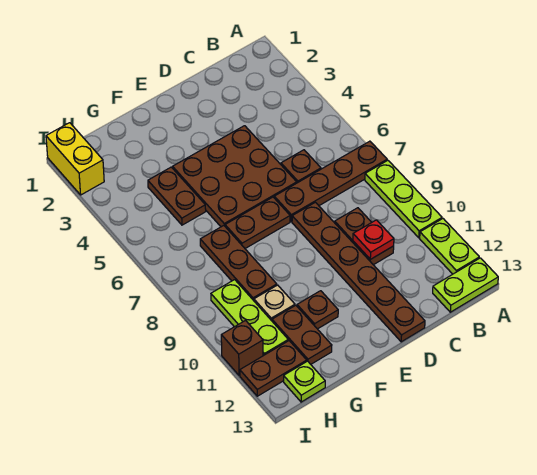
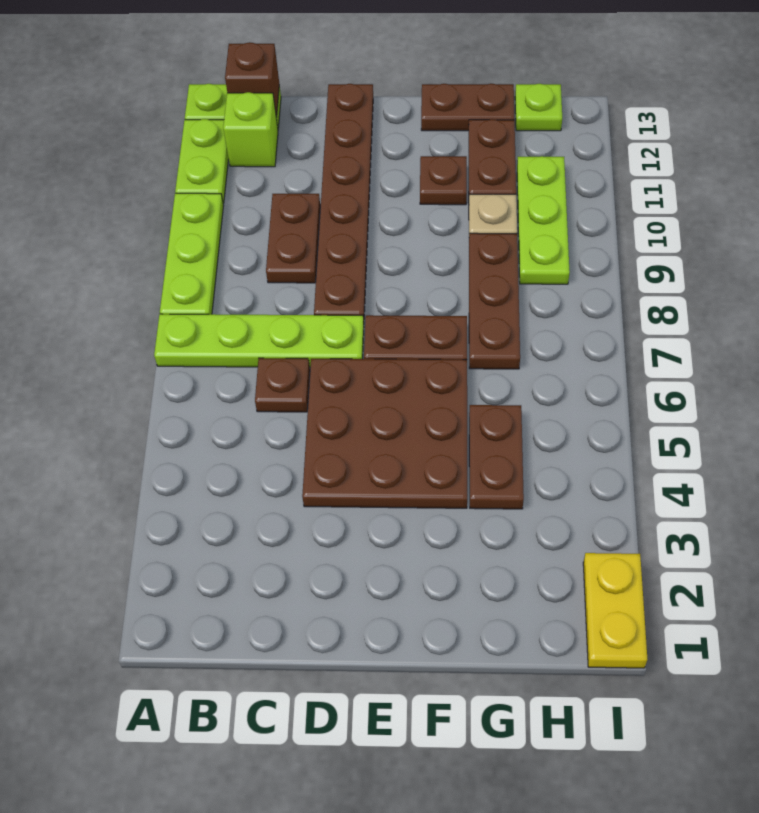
brown 1x4 plate [274,141,387,222] -> lime 1x4 plate [154,314,364,367]
none -> lime 1x1 brick [223,92,278,167]
red 1x1 plate [353,220,394,259] -> none
brown 1x2 plate [240,341,307,396] -> brown 1x2 plate moved to [421,84,514,131]
yellow 1x2 brick [46,123,104,195] -> yellow 1x2 plate [583,553,647,668]
brown 1x1 brick [221,321,263,375] -> brown 1x1 brick moved to [225,42,279,117]

